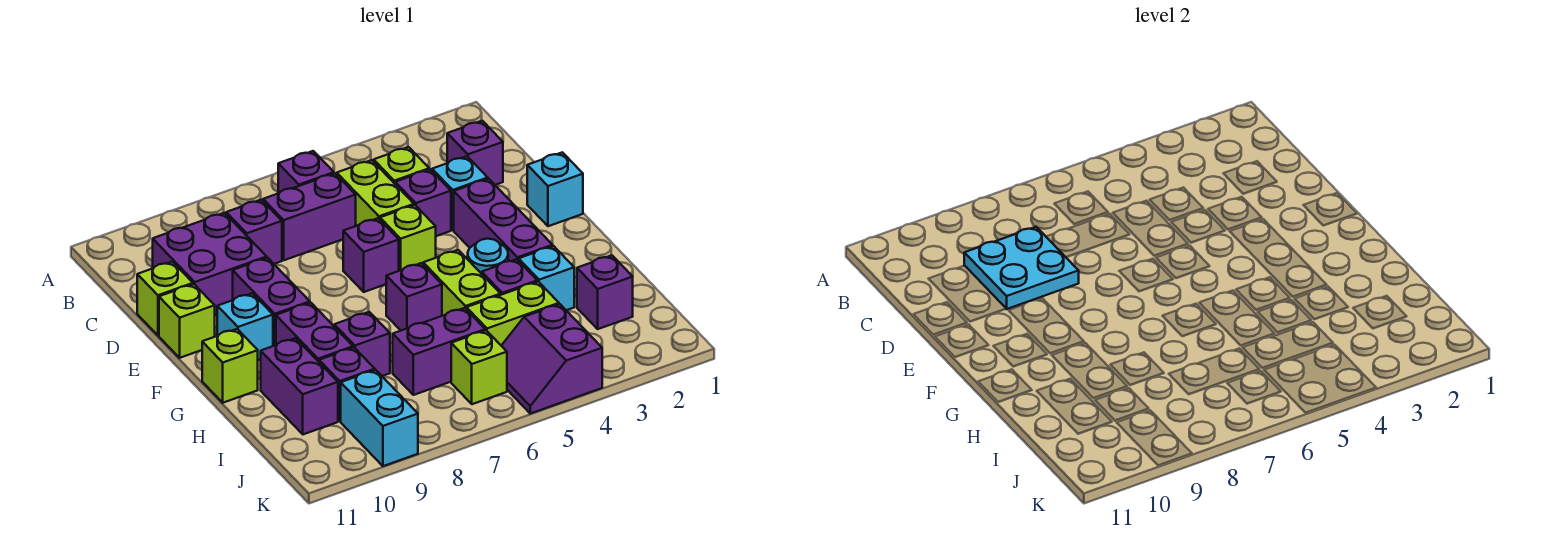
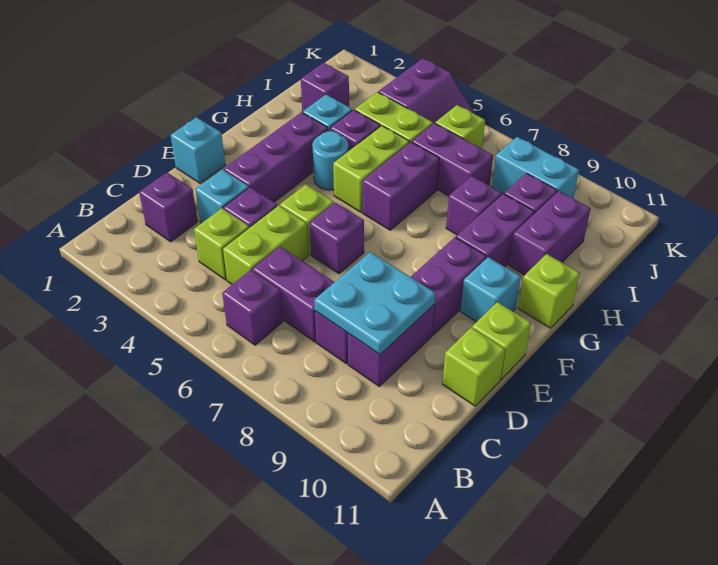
purple 2x2 brick [153,213,267,315] -> purple 1x2 brick [348,304,435,386]
purple 1x1 brick [386,263,442,330] -> purple 1x2 brick [362,142,439,230]
cyan 1x2 brick [341,370,418,466] -> cyan 1x2 brick turned to [492,137,579,198]

